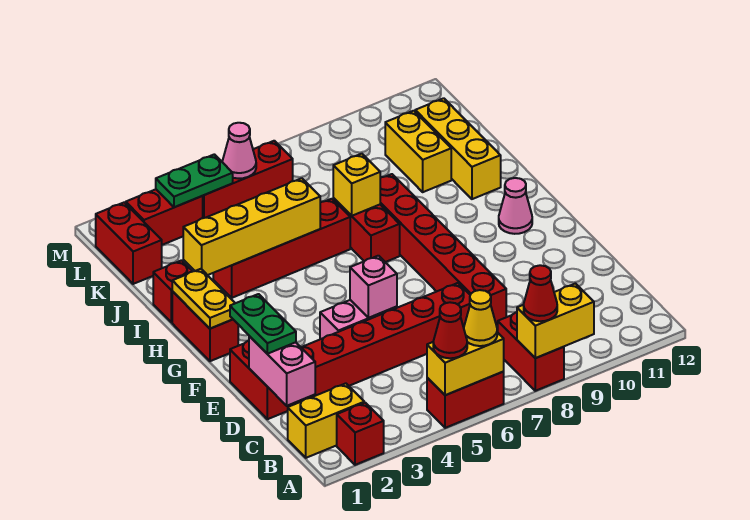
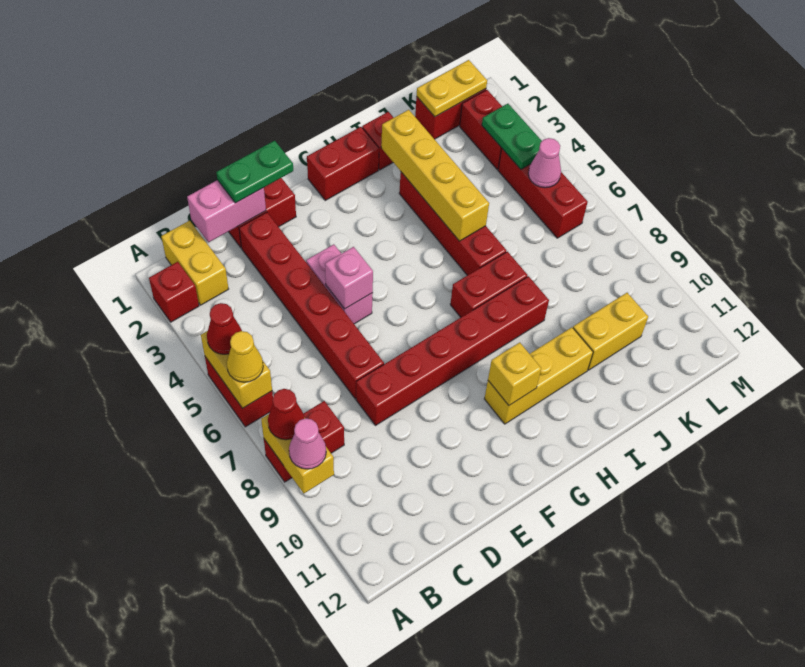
yellow 1x2 plate [172,269,235,329] -> yellow 1x2 plate moved to [417,60,487,117]
pink 1x1 cone [499,178,532,234] -> pink 1x1 cone moved to [289,418,326,469]
yellow 1x1 brick [333,154,380,216] -> yellow 1x1 brick moved to [488,342,541,405]
yellow 1x3 brick [415,98,501,199] -> yellow 1x3 brick moved to [484,327,593,424]

